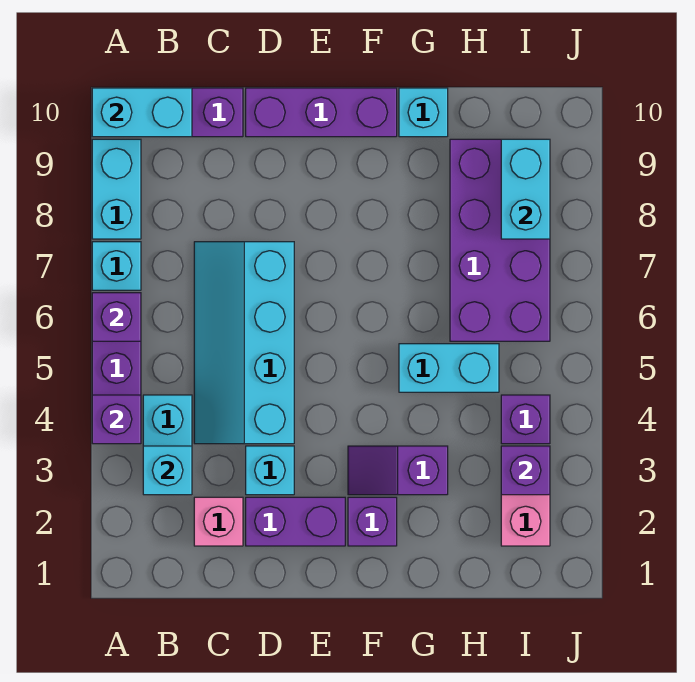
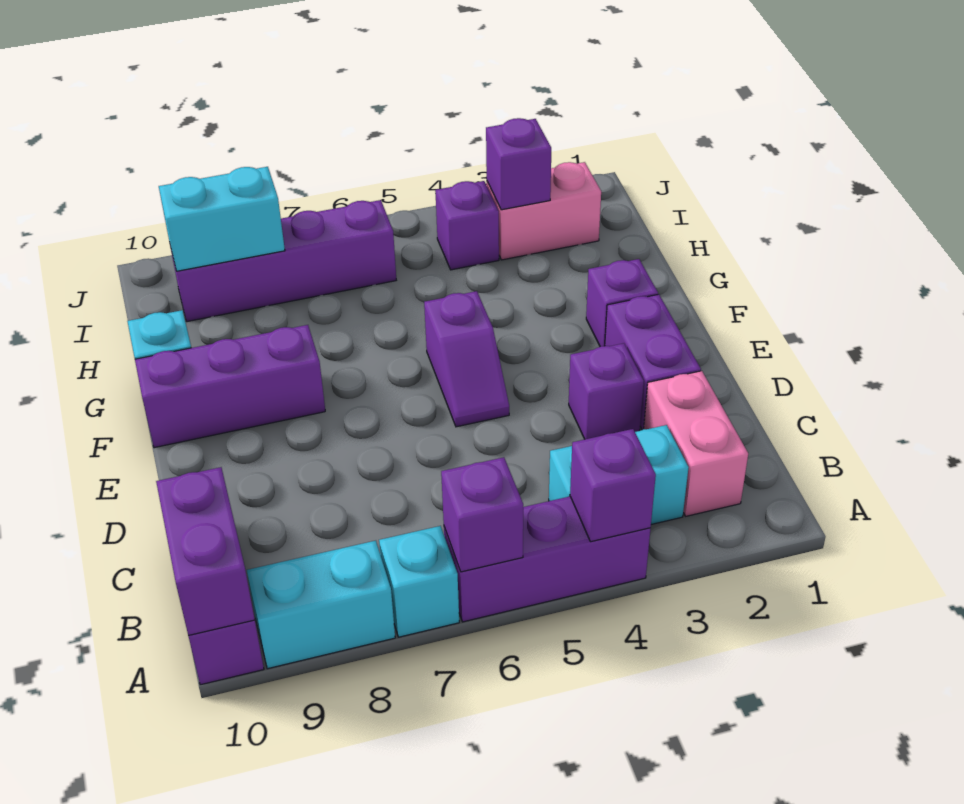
cyan 1x2 brick [92,88,192,137] -> purple 1x2 brick [156,467,255,636]
cyan 1x1 brick [143,446,192,495] -> none
pink 1x1 brick [194,497,243,546] -> pink 1x2 brick [644,371,748,516]
cyan 2x4 slope [194,242,294,444] -> none
cyan 1x1 brick [246,446,294,495] -> purple 1x1 brick [569,343,644,439]
purple 1x3 brick [246,88,397,137] -> purple 1x3 brick turned to [135,325,325,448]
purple 1x2 slope [348,446,448,495] -> purple 1x2 slope moved to [424,291,509,427]
cyan 1x2 brick [399,344,499,392] -> none
purple 2x4 brick [450,139,550,341] -> purple 1x4 brick [170,200,396,322]

